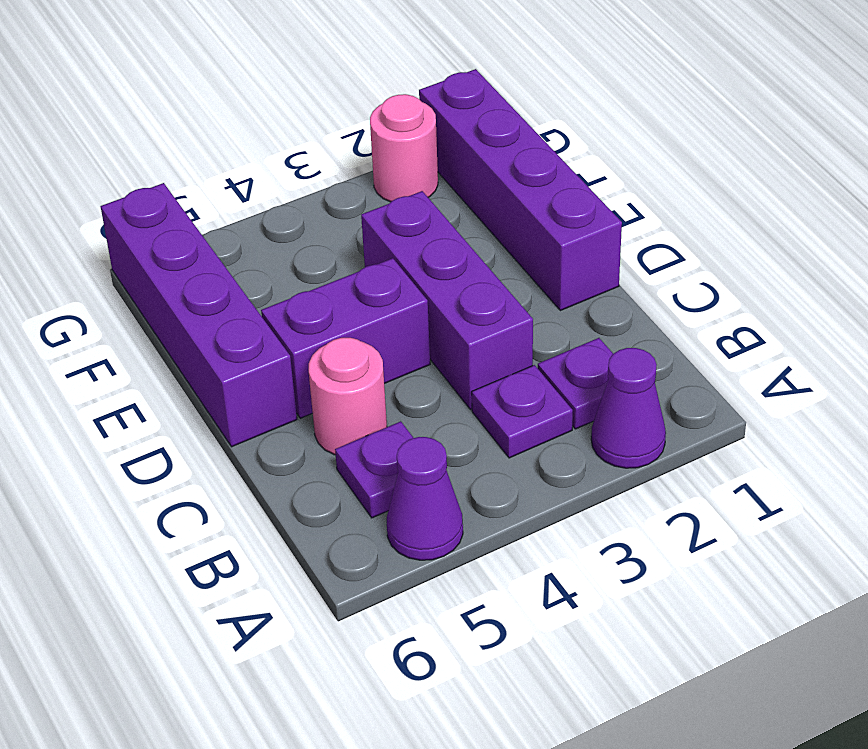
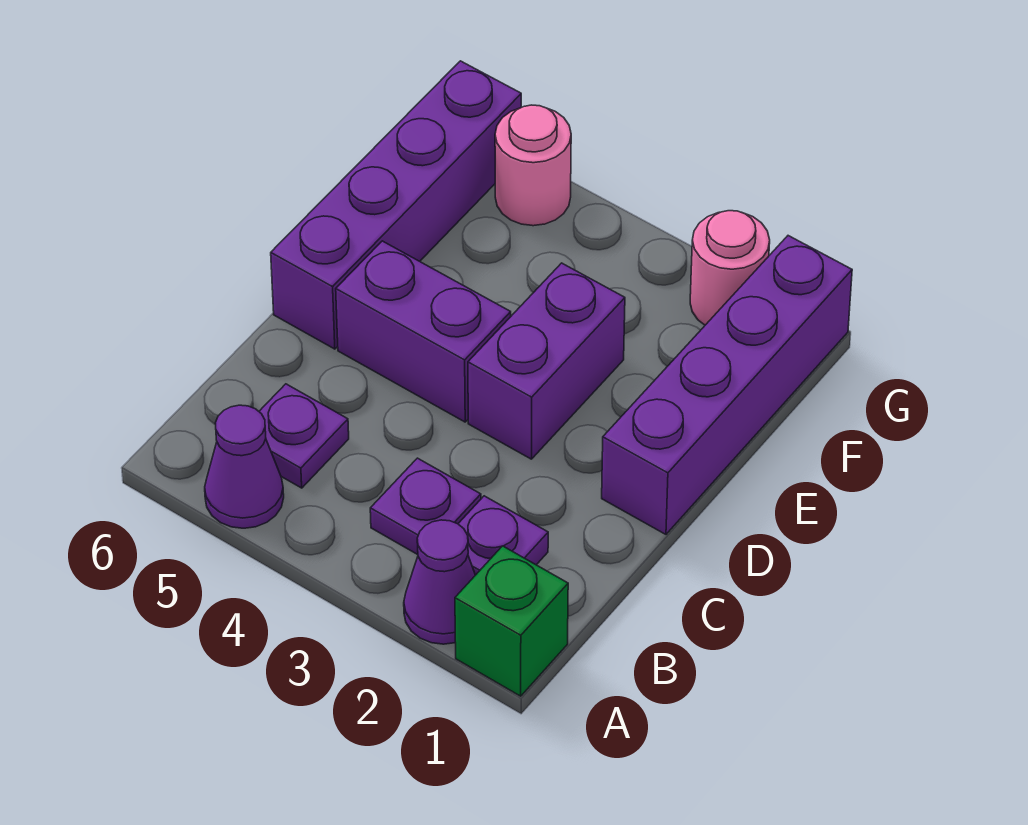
none -> green 1x1 brick [455,546,568,696]
purple 1x3 brick [361,191,533,409] -> purple 1x2 brick [468,263,625,459]
pink 1x1 round brick [309,338,387,455] -> pink 1x1 round brick moved to [495,105,571,226]

